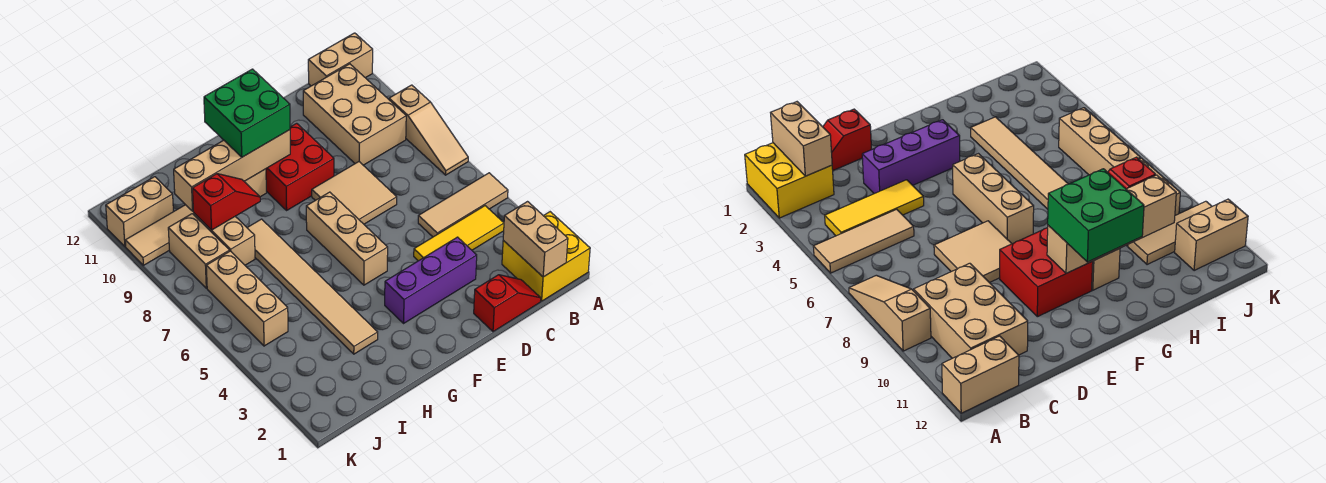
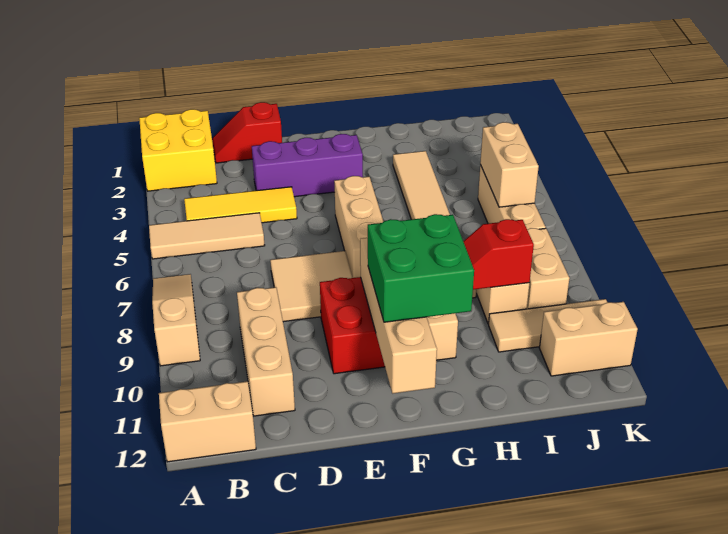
tan 1x2 brick [503,202,568,277] -> tan 1x2 brick moved to [480,122,539,207]
tan 2x3 brick [303,64,406,165] -> tan 1x3 brick [237,287,295,416]
tan 1x4 brick [174,130,290,211] -> tan 1x4 brick turned to [360,238,437,394]

